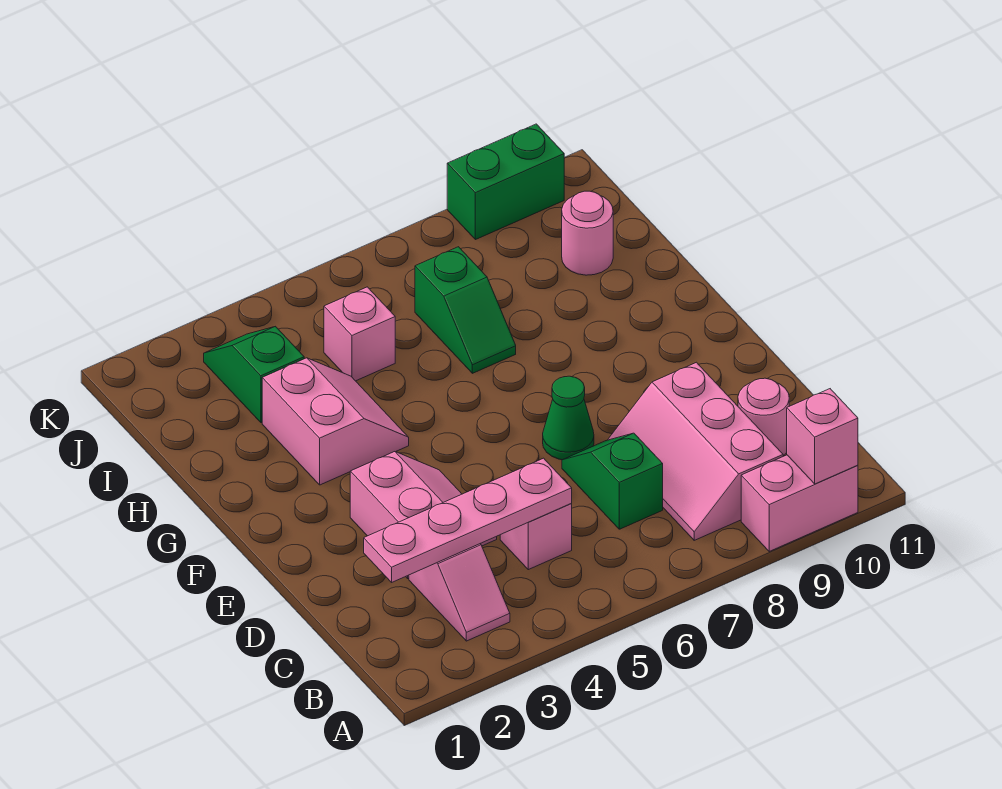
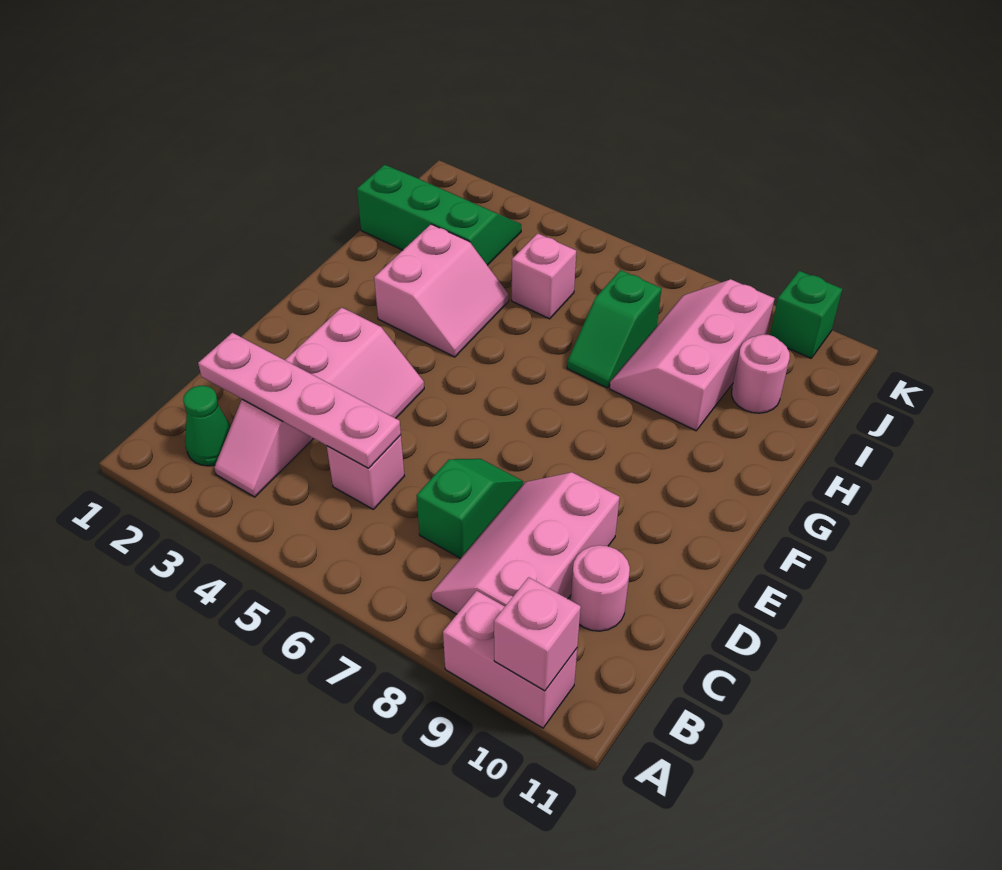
green 1x1 cone [543,376,594,460] -> green 1x1 cone moved to [183,386,231,466]
none -> pink 2x3 slope [610,279,775,431]
green 1x2 slope [204,326,304,423] -> green 2x3 slope [357,165,521,265]
green 1x2 brick [447,124,564,240] -> green 1x1 brick [770,271,842,358]

